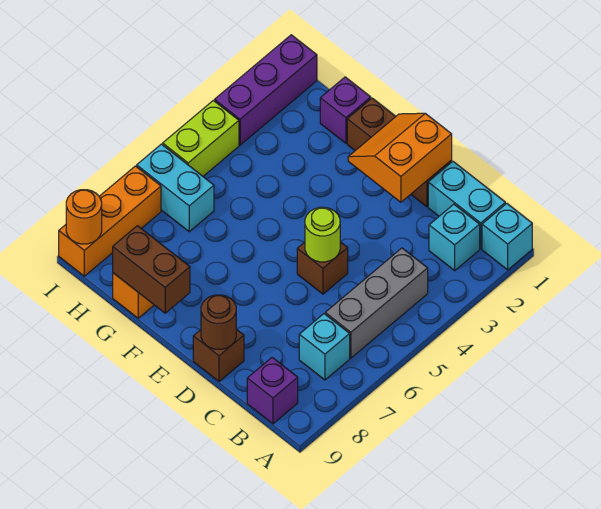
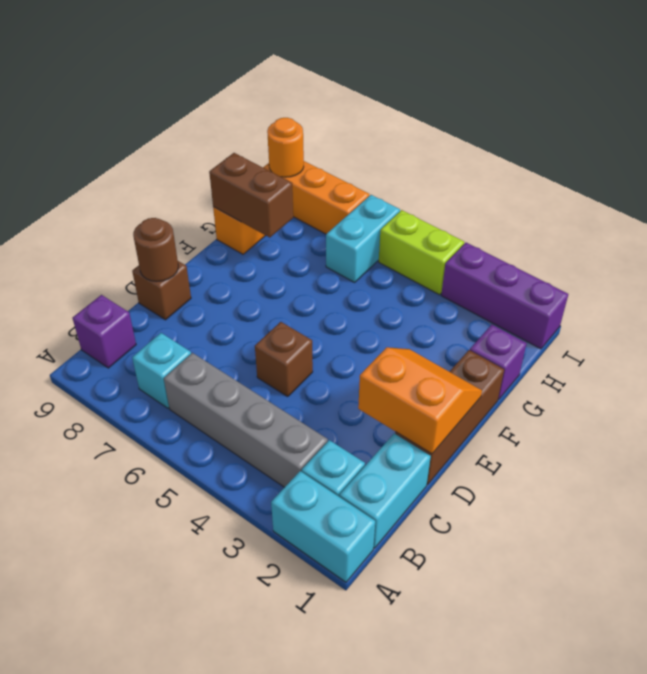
cyan 1x1 brick [482,204,532,270] -> cyan 1x2 brick [271,471,375,582]
grey 1x3 brick [325,248,428,358] -> grey 1x4 brick [164,353,328,487]
lime 1x1 round brick [305,207,340,262] -> none
brown 1x2 brick [113,226,190,313] -> brown 1x2 brick turned to [209,153,293,238]

